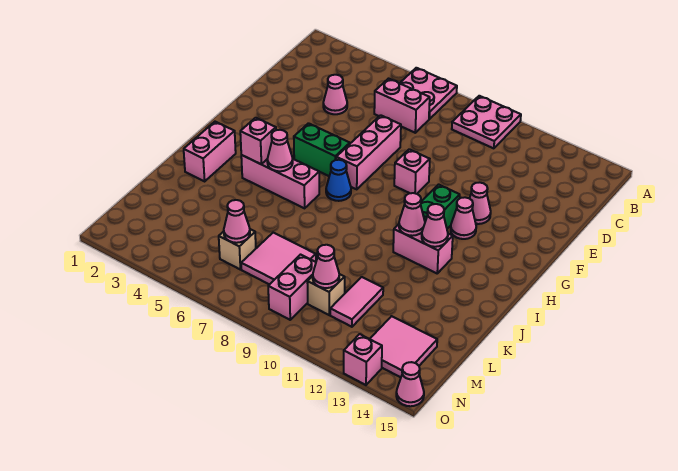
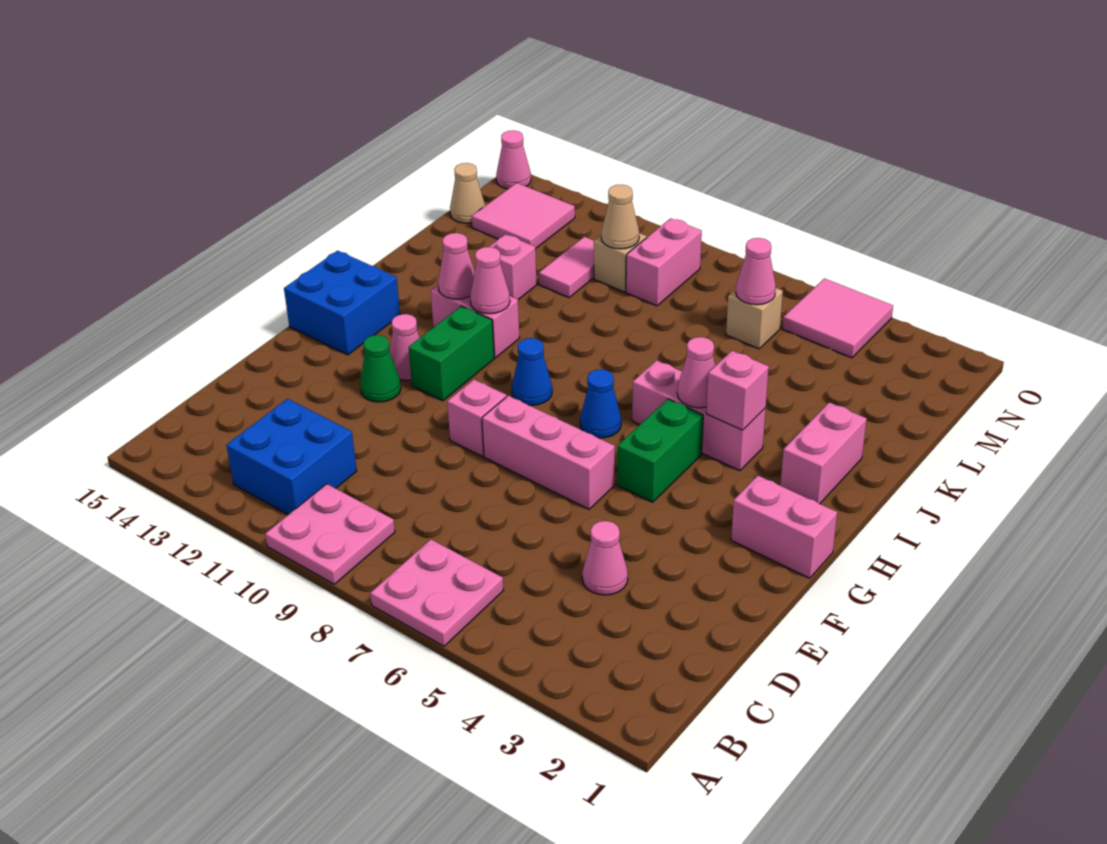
none -> blue 2x2 brick [227,399,357,515]
pink 1x2 brick [374,79,430,133] -> pink 1x2 brick moved to [731,476,837,578]
pink 1x3 brick [336,115,401,189] -> pink 1x3 brick turned to [482,396,615,509]
pink 1x1 cone [470,182,491,224] -> green 1x1 cone [360,335,401,402]
green 1x2 brick [294,123,350,176] -> green 1x2 brick turned to [617,399,703,502]
none -> blue 2x2 brick [284,251,400,355]
none -> blue 1x1 cone [512,338,552,405]
pink 2x2 tile [241,233,316,285] -> pink 2x2 tile moved to [783,279,893,358]
pink 1x1 cone [313,245,339,288] -> tan 1x1 cone [601,185,639,249]
none -> tan 1x1 cone [450,163,485,223]
pink 1x1 brick [344,334,382,385] -> pink 1x1 brick moved to [489,234,537,299]

